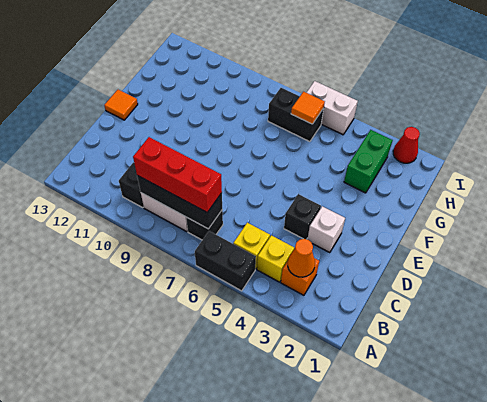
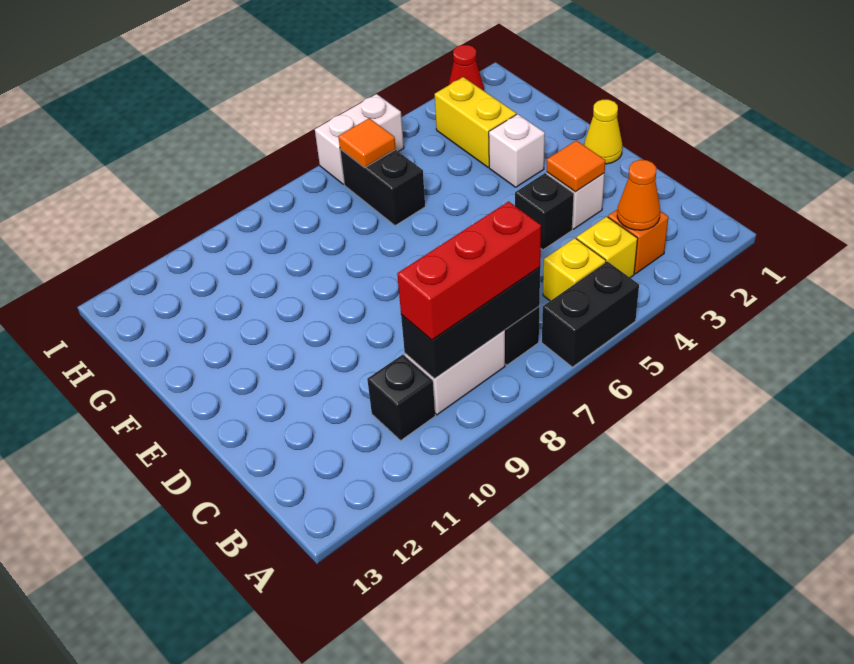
none -> yellow 1x1 cone [584,100,622,164]
orange 1x1 tile [104,90,138,120] -> orange 1x1 tile moved to [547,141,605,192]
none -> white 1x1 brick [489,114,545,187]
green 1x2 brick [344,130,393,193] -> yellow 1x2 brick [435,77,516,167]
black 1x2 brick [268,88,324,142] -> black 1x2 brick turned to [340,149,425,226]

